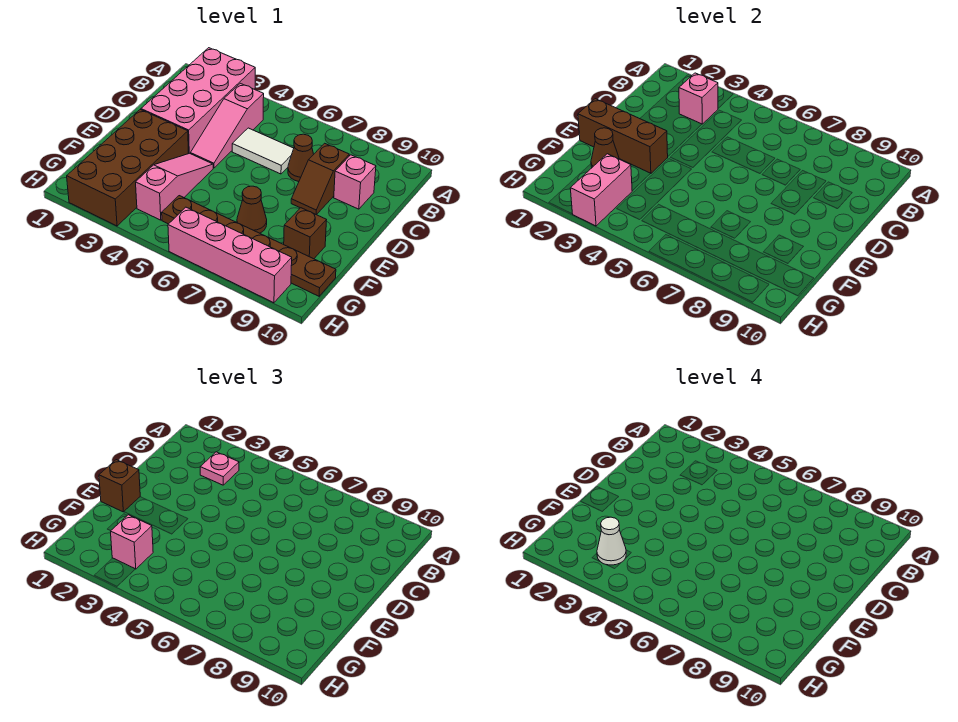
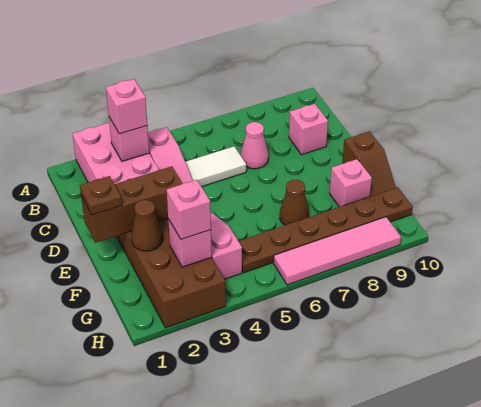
pink 1x1 plate [200,452,239,485] -> pink 1x1 brick [106,79,147,134]
brown 1x1 cone [288,134,314,182] -> pink 1x1 cone [241,122,269,169]
brown 1x2 slope [291,143,349,215] -> brown 1x2 slope moved to [342,131,396,196]
brown 1x1 brick [99,460,140,512] -> brown 1x1 plate [80,176,122,215]
brown 1x1 brick [284,208,326,259] -> pink 1x1 brick [330,159,372,207]
pink 1x2 brick [570,154,632,226] -> pink 1x1 brick [168,219,212,267]
white 1x1 cone [597,517,626,565] -> none
pink 1x4 brick [168,207,292,303] -> pink 1x4 tile [274,217,401,285]

